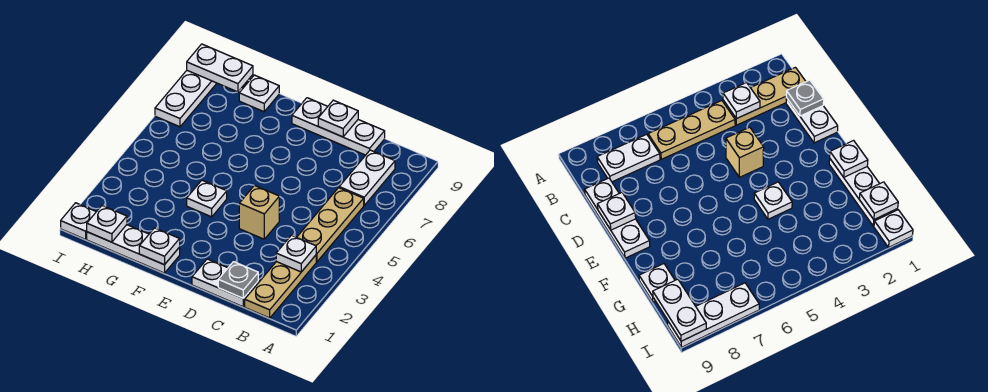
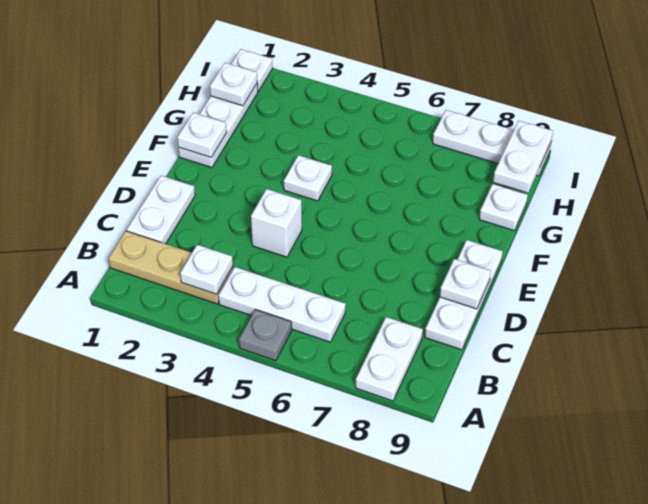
tan 1x3 plate [297,188,364,262] -> white 1x3 plate [218,267,346,342]
white 1x2 plate [339,150,395,205] -> white 1x2 plate turned to [356,317,423,401]
grey 1x1 plate [218,262,258,298] -> grey 1x1 plate moved to [239,309,292,361]
tan 1x1 brick [239,186,279,239] -> white 1x1 brick [251,189,302,257]

